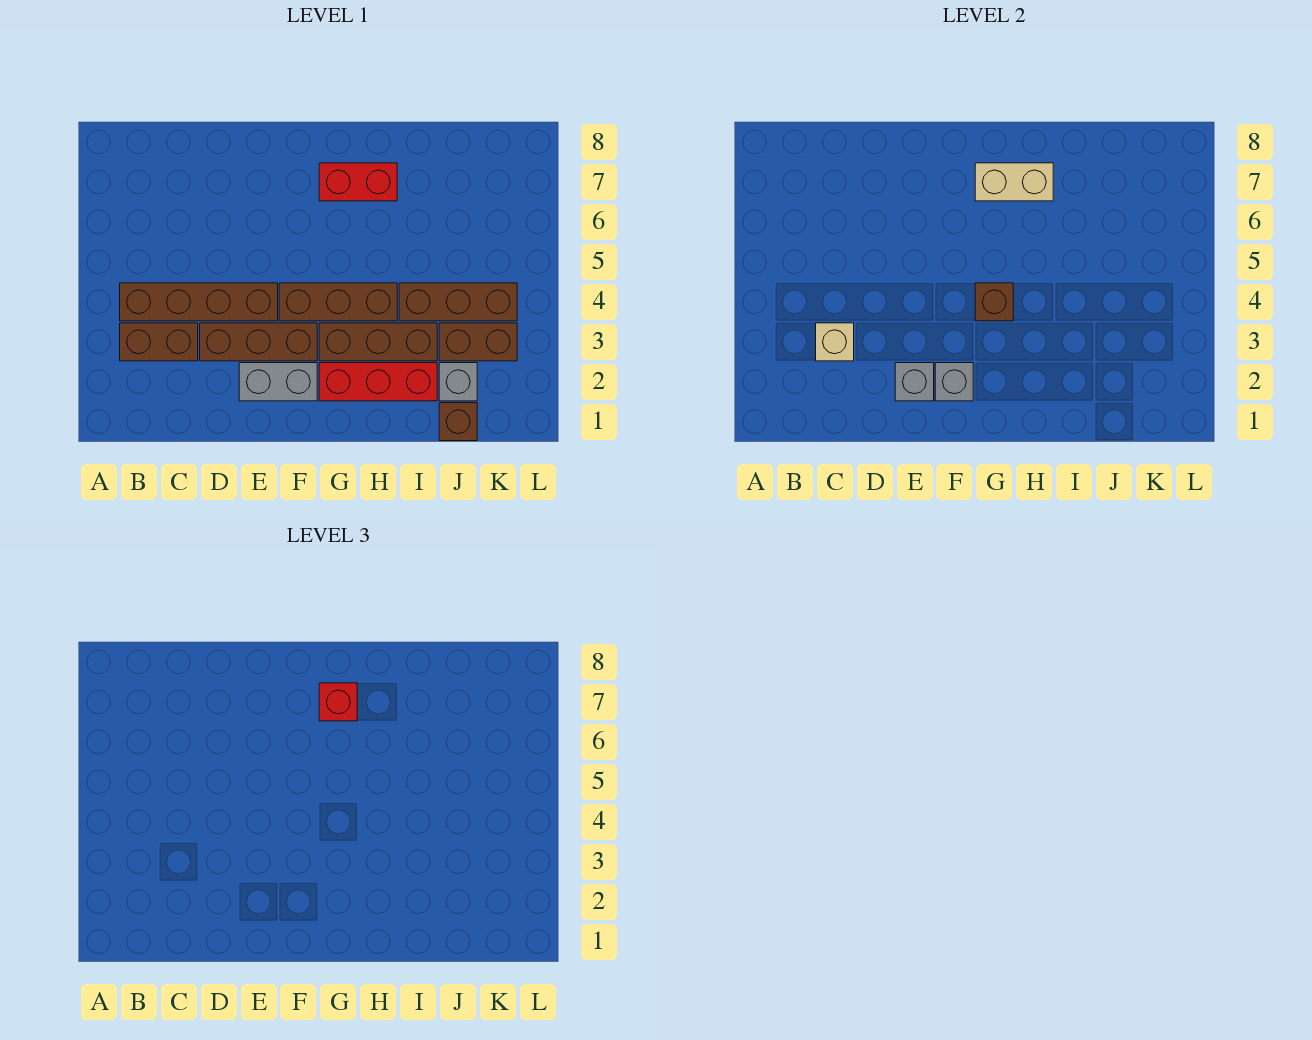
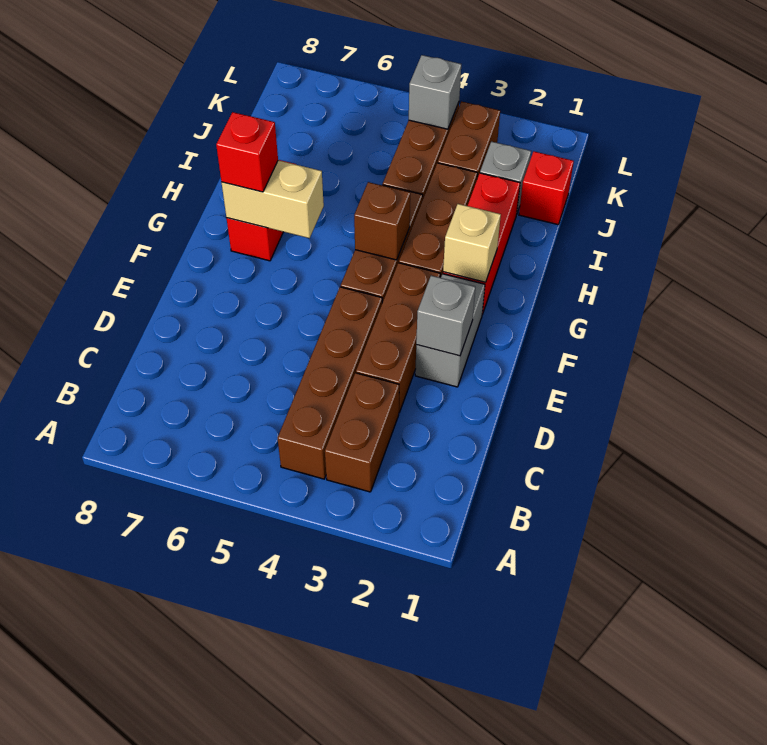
tan 1x1 brick [816,323,854,361] -> tan 1x1 brick moved to [443,204,501,282]
grey 1x1 brick [935,363,973,401] -> grey 1x1 brick moved to [409,55,461,129]
tan 1x2 brick [975,163,1053,201] -> tan 1x2 brick turned to [222,160,324,238]
brown 1x1 brick [439,403,477,441] -> red 1x1 brick [519,151,574,225]

